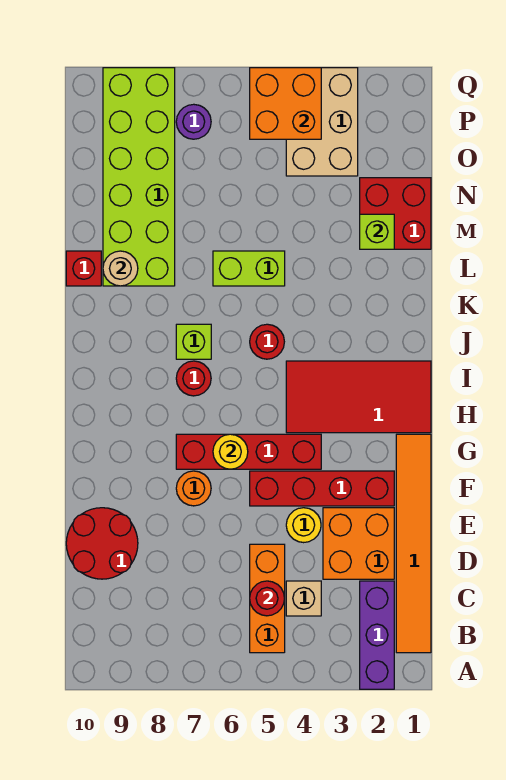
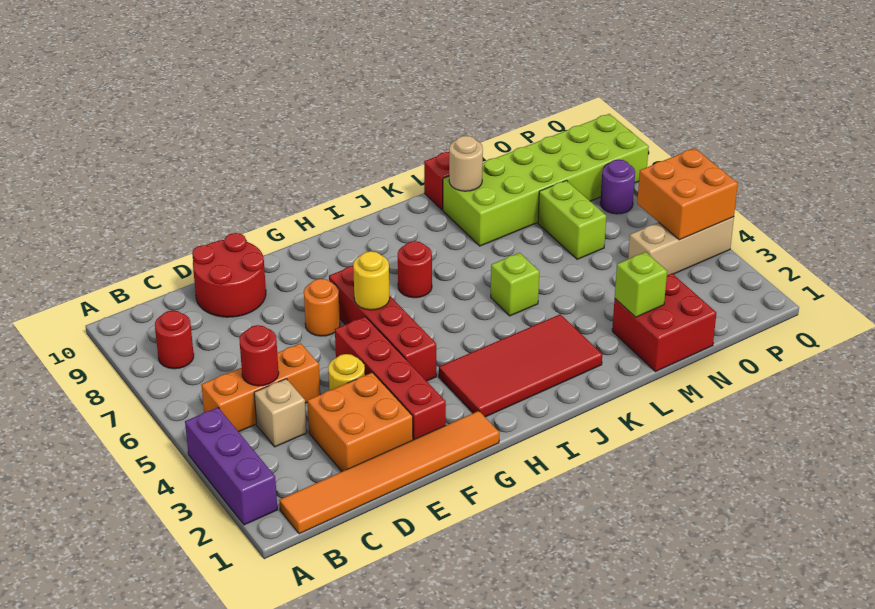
purple 1x3 brick [360,581,394,689] -> purple 1x3 brick turned to [185,408,277,525]
red 2x4 tile [286,361,431,433] -> red 2x4 tile turned to [439,314,602,417]
red 1x1 round brick [250,324,284,359] -> red 1x1 round brick moved to [155,310,194,369]
lime 1x1 brick [176,324,211,359] -> lime 1x1 brick moved to [491,253,539,316]
lime 1x2 brick [213,251,285,286] -> lime 1x2 brick moved to [538,180,606,259]
tan 2x3 brick [286,68,358,176] -> tan 1x3 brick [628,217,734,275]

